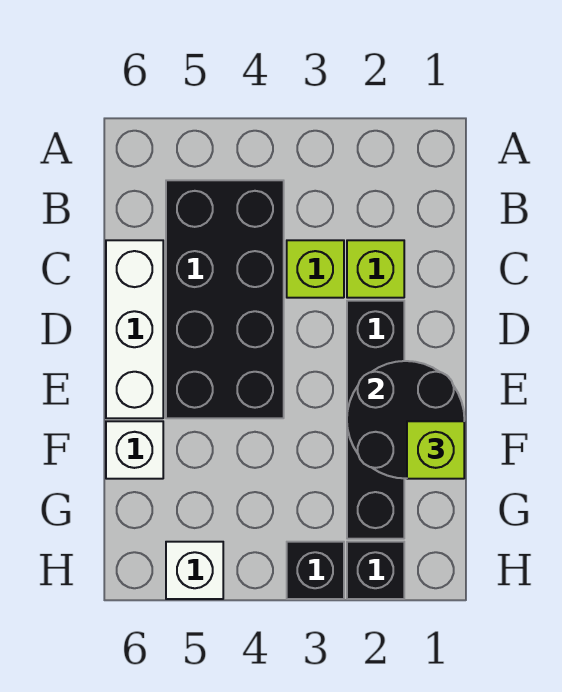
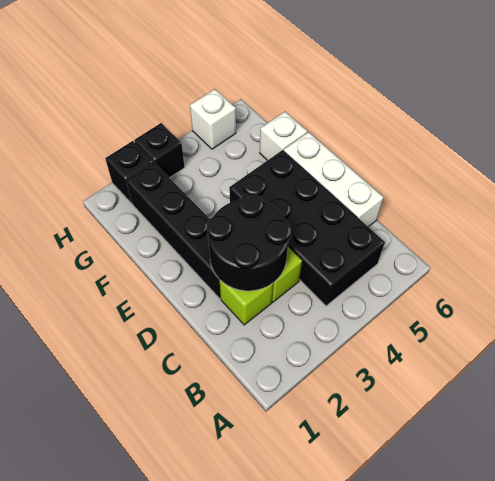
black 2x2 round brick [347,361,464,479] -> black 2x2 round brick moved to [207,193,291,291]
lime 1x1 brick [407,421,464,479] -> none

